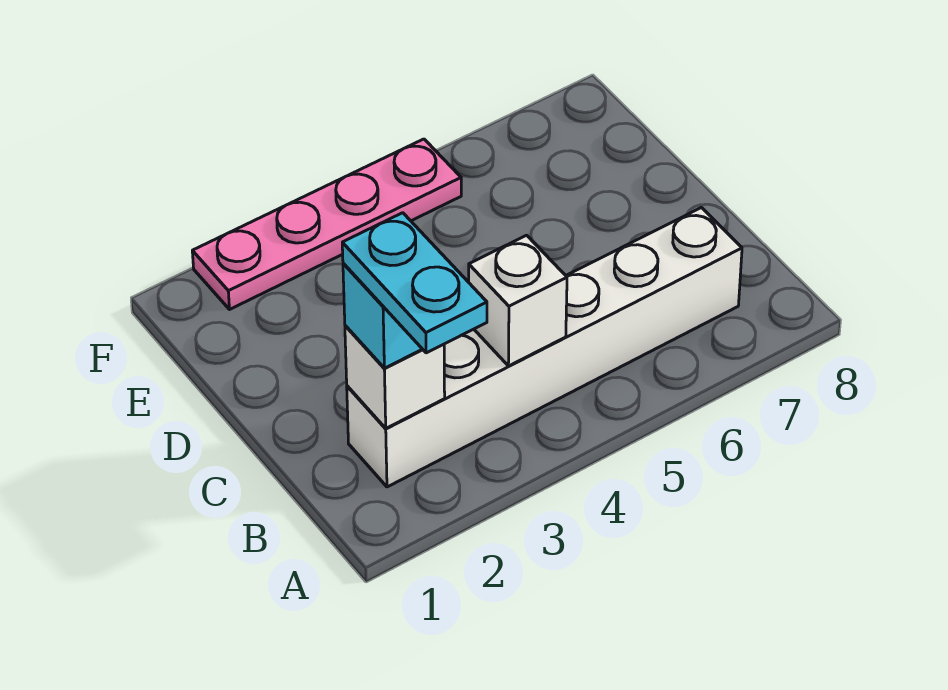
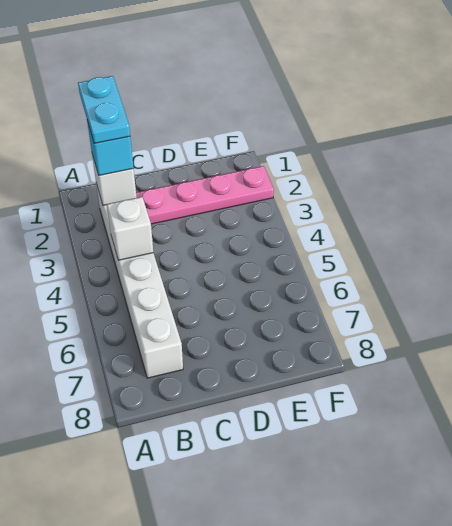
cyan 1x2 plate [342,213,487,353] -> cyan 1x2 plate turned to [78,76,130,143]
pink 1x4 plate [192,139,461,310] -> pink 1x4 plate turned to [136,166,274,224]

